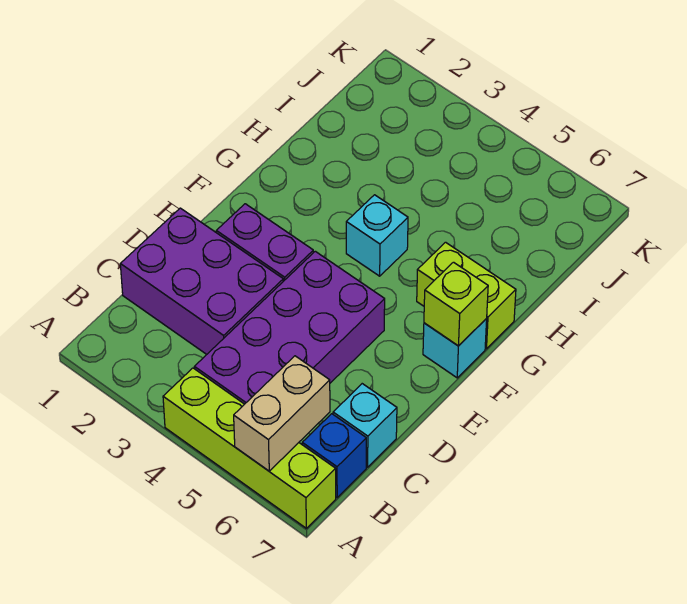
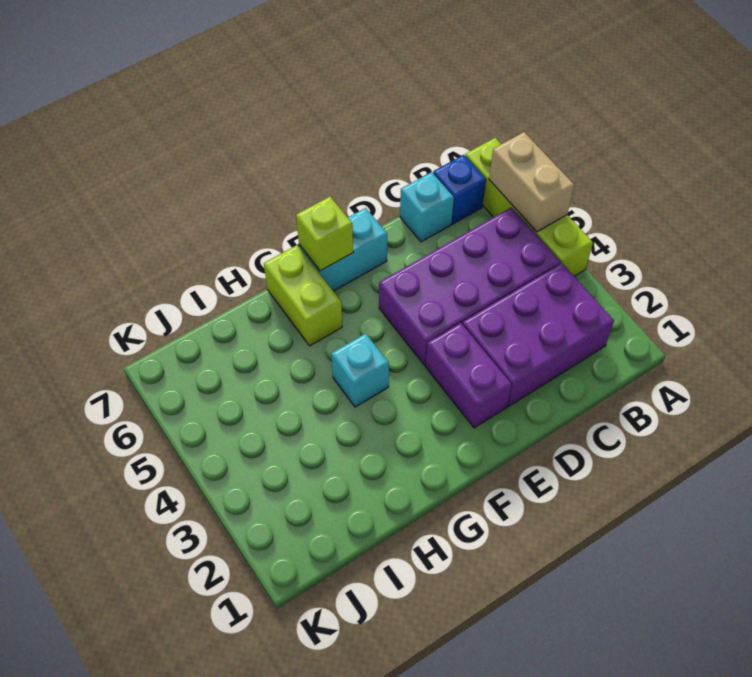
tan 1x2 brick [234,356,330,471] -> tan 1x2 brick turned to [489,132,574,232]
purple 2x3 brick [120,208,283,355] -> purple 2x3 brick turned to [462,263,614,406]
cyan 1x1 brick [423,319,487,378] -> cyan 1x2 brick [299,208,387,291]

